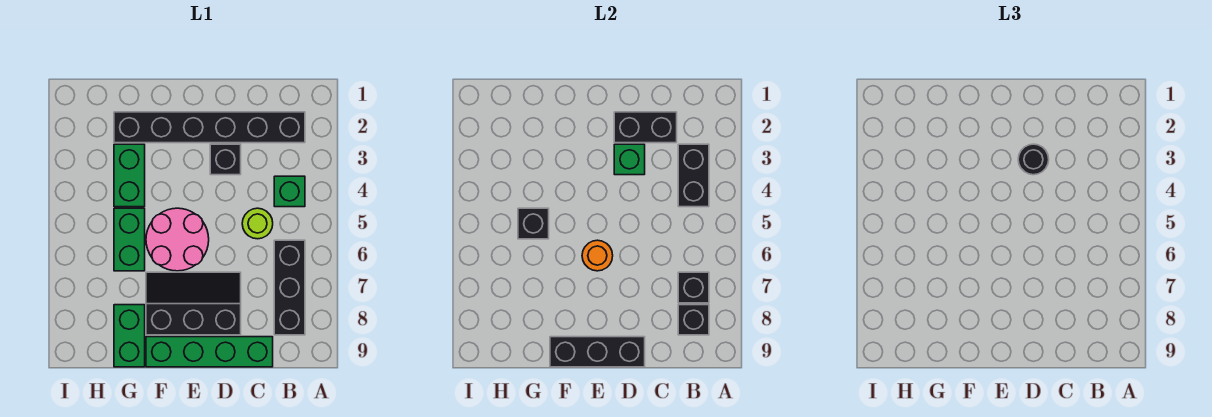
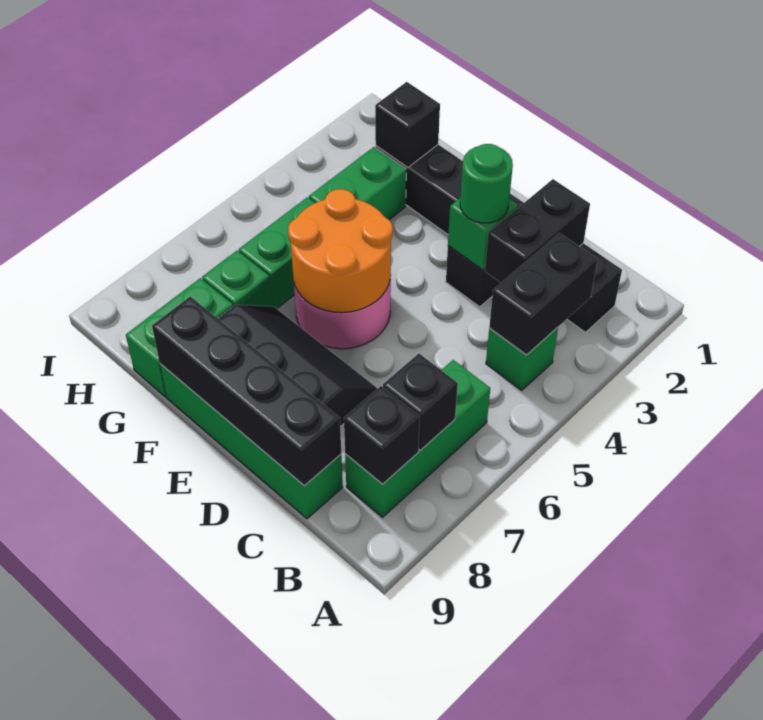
black 1x3 brick [274,240,305,335] -> green 1x3 brick [345,360,490,517]
black 1x2 brick [614,112,677,143] -> black 1x2 brick turned to [485,179,590,283]
lime 1x1 round brick [242,208,273,239] -> none
black 1x1 round brick [1018,144,1049,175] -> green 1x1 round brick [460,144,513,223]
black 1x3 brick [550,337,645,367] -> black 1x4 brick [152,297,341,485]
orange 1x1 round brick [582,240,613,271] -> orange 2x2 round brick [288,189,393,313]
black 1x1 brick [518,208,549,239] -> black 1x1 brick moved to [375,82,440,168]
none -> green 1x1 brick [202,251,273,307]

